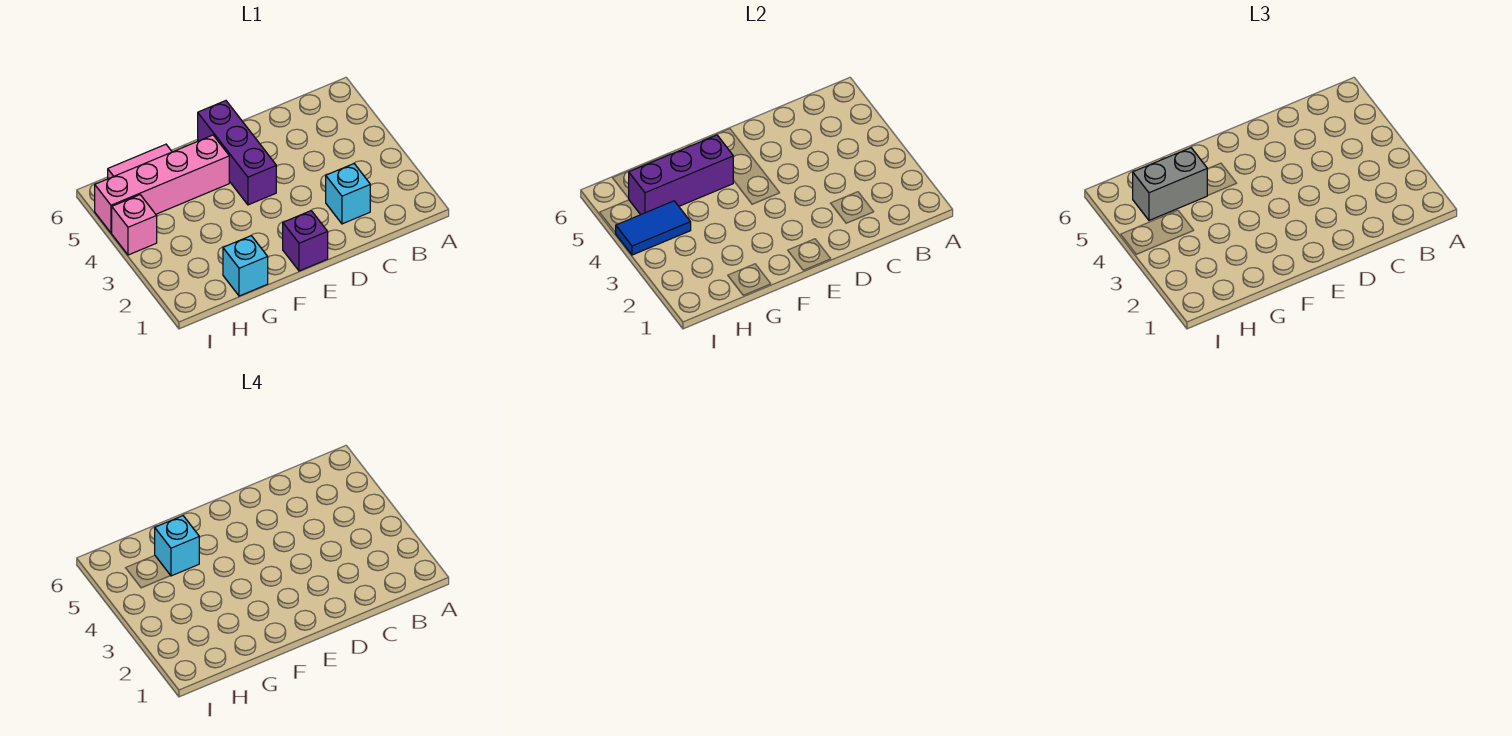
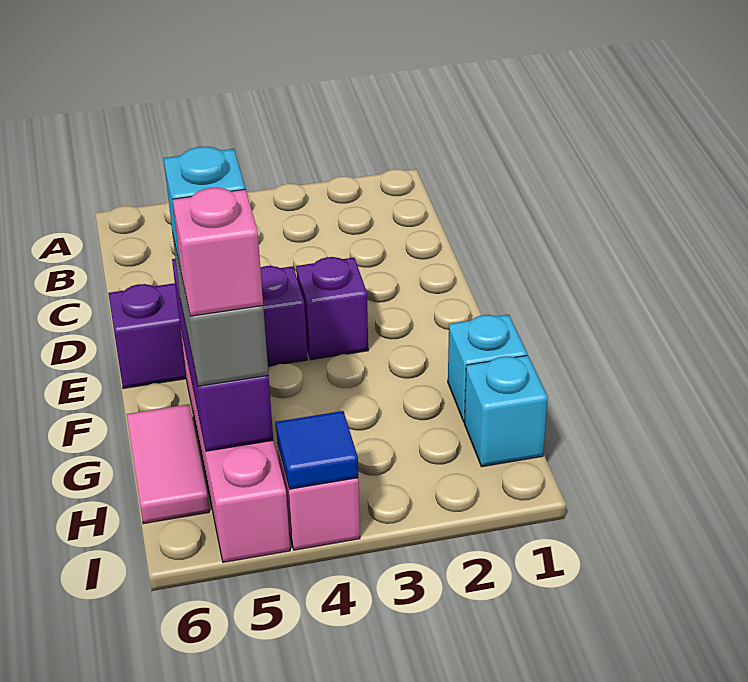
cyan 1x1 brick [326,164,370,224] -> cyan 1x1 brick moved to [464,355,548,467]
purple 1x1 brick [283,211,328,271] -> purple 1x1 brick moved to [296,257,368,360]
blue 1x2 tile [616,201,691,255] -> blue 1x1 tile [276,411,358,489]
none -> pink 1x1 brick [173,188,263,316]

